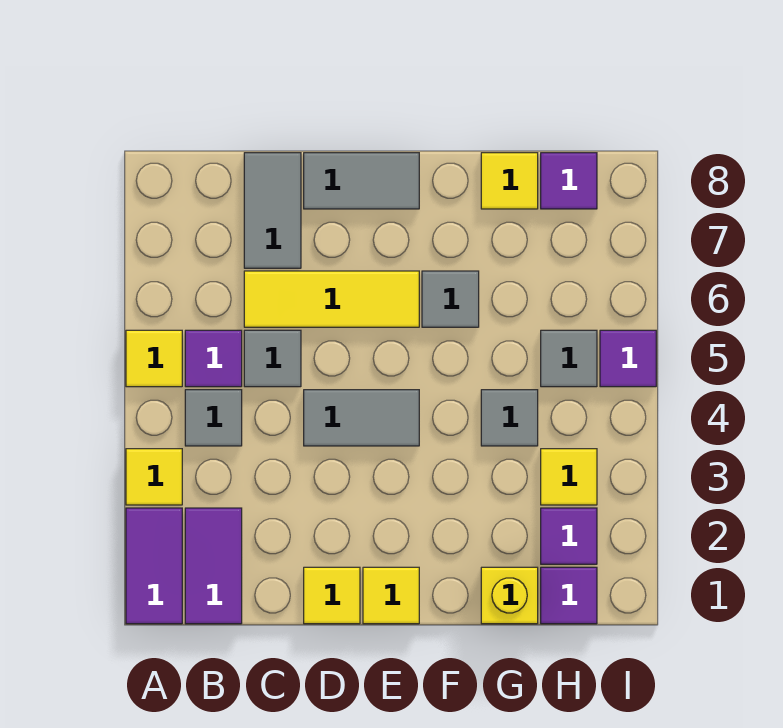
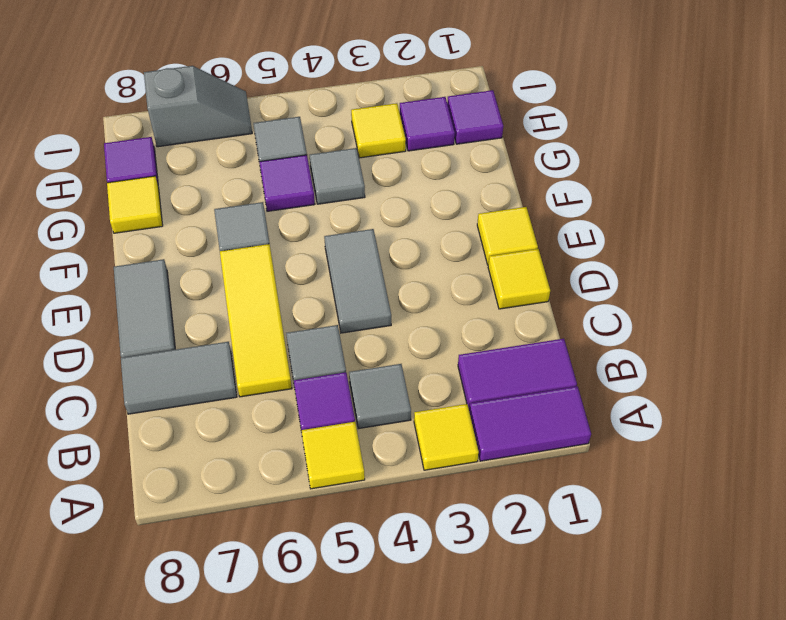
yellow 1x1 brick [481,567,538,624] -> none
purple 1x1 tile [600,330,656,387] -> purple 1x1 tile moved to [259,155,315,211]
none -> grey 1x2 slope [144,66,252,147]

